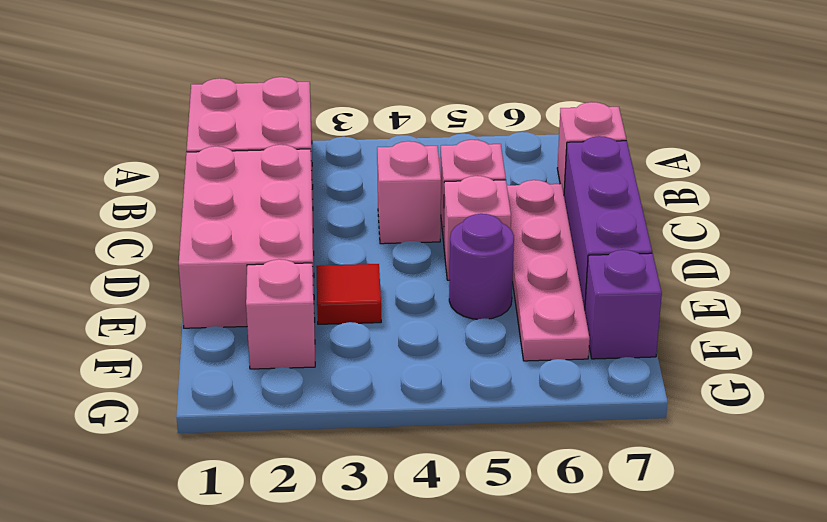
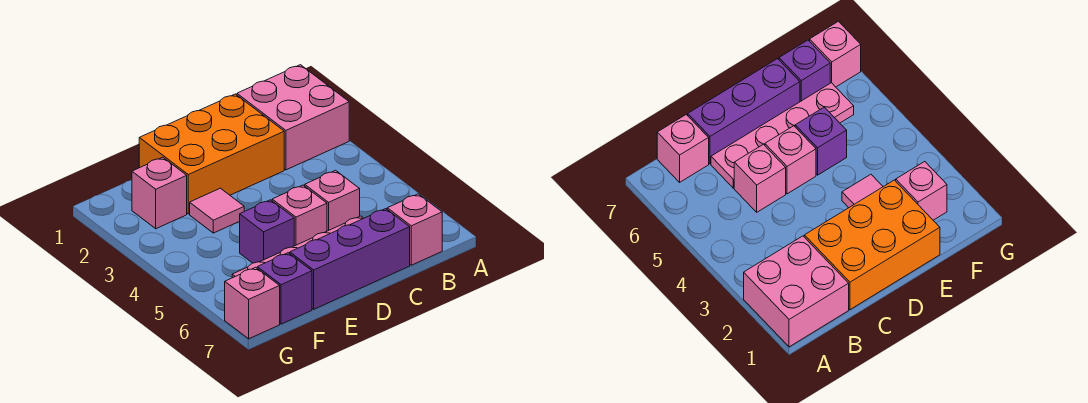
pink 2x3 brick [179,145,315,328] -> orange 2x3 brick [139,94,284,214]
pink 1x1 brick [377,141,441,244] -> pink 1x1 brick moved to [225,267,280,339]
red 1x1 tile [316,264,381,324] -> pink 1x1 tile [190,188,244,233]
purple 1x1 round brick [449,214,514,319] -> purple 1x1 brick [240,200,294,263]

